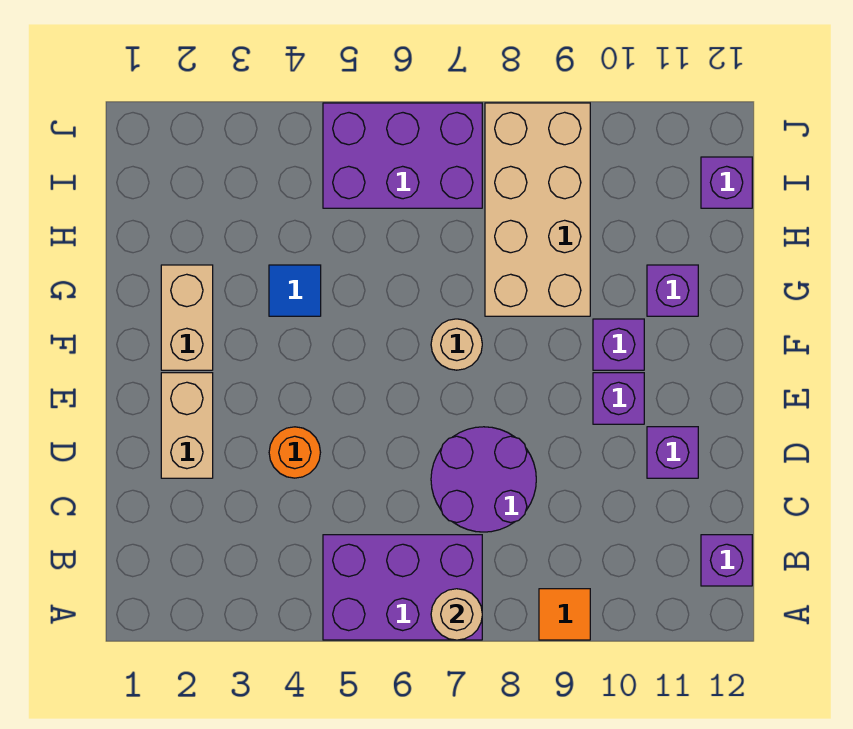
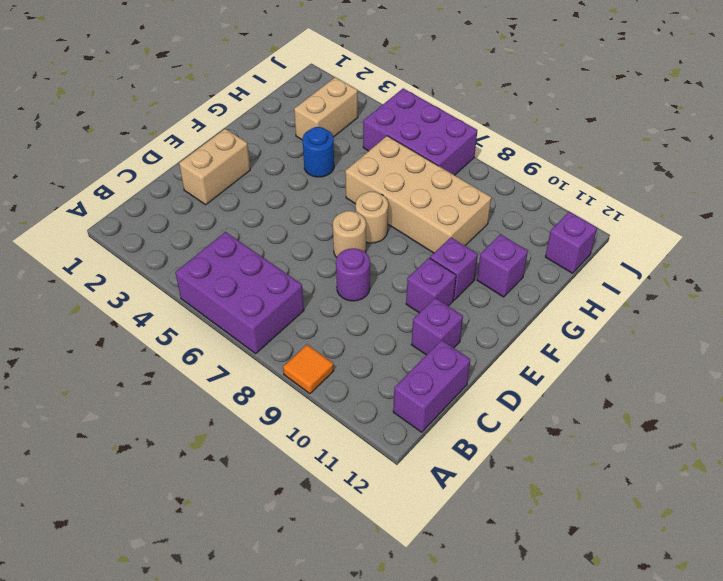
tan 1x1 round brick [431,589,482,640] -> tan 1x1 round brick moved to [333,211,366,258]
purple 1x1 brick [701,535,752,586] -> purple 1x2 brick [393,340,470,432]
purple 2x2 round brick [431,427,536,532] -> purple 1x1 round brick [336,248,370,301]
orange 1x1 round brick [269,427,320,478] -> none
tan 1x2 brick [161,265,213,370] -> tan 1x2 brick moved to [294,77,358,140]
blue 1x1 tile [269,265,321,316] -> blue 1x1 round brick [303,127,334,177]
tan 2x4 brick [485,103,590,316] -> tan 2x4 brick turned to [345,136,491,253]

